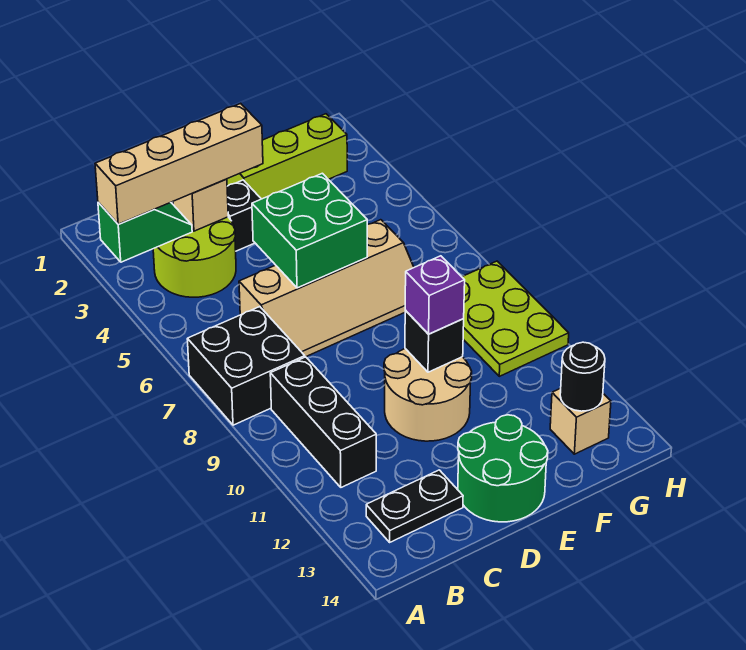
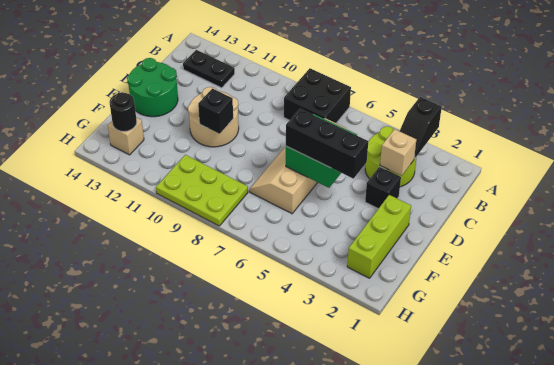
green 1x2 slope [98,202,192,262] -> black 1x2 slope [400,97,442,159]
tan 1x4 brick [95,103,263,224] -> none
black 1x3 brick [270,357,376,487] -> black 1x3 brick moved to [286,109,368,179]
black 1x2 plate [366,470,463,542] -> black 1x2 plate turned to [183,50,235,88]
purple 1x1 brick [405,256,465,334] -> none

